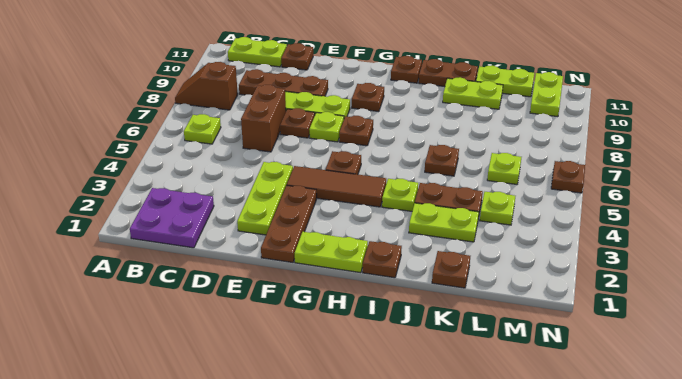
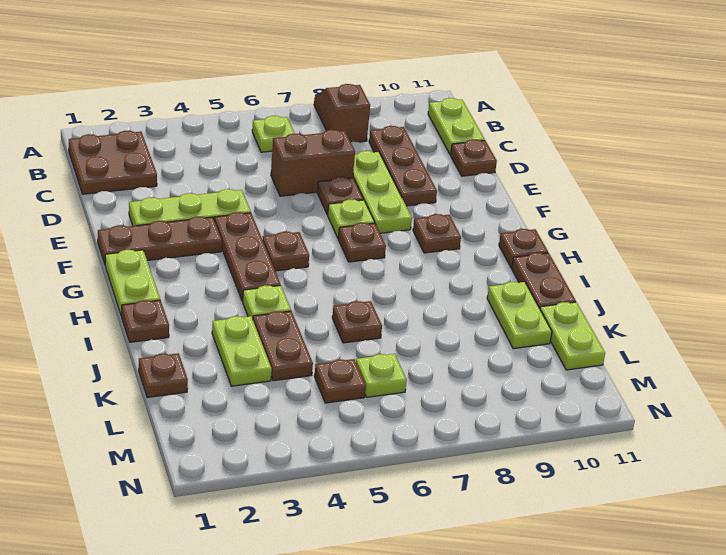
purple 2x2 plate [130,188,214,248] -> brown 2x2 plate [69,131,157,194]
brown 1x3 tile [287,166,386,207] -> brown 1x3 plate [215,212,281,301]
lime 1x1 plate [480,192,515,225] -> none
lime 1x2 plate [530,72,563,117] -> none
brown 1x1 plate [551,161,585,193] -> brown 1x1 plate moved to [314,359,366,403]

